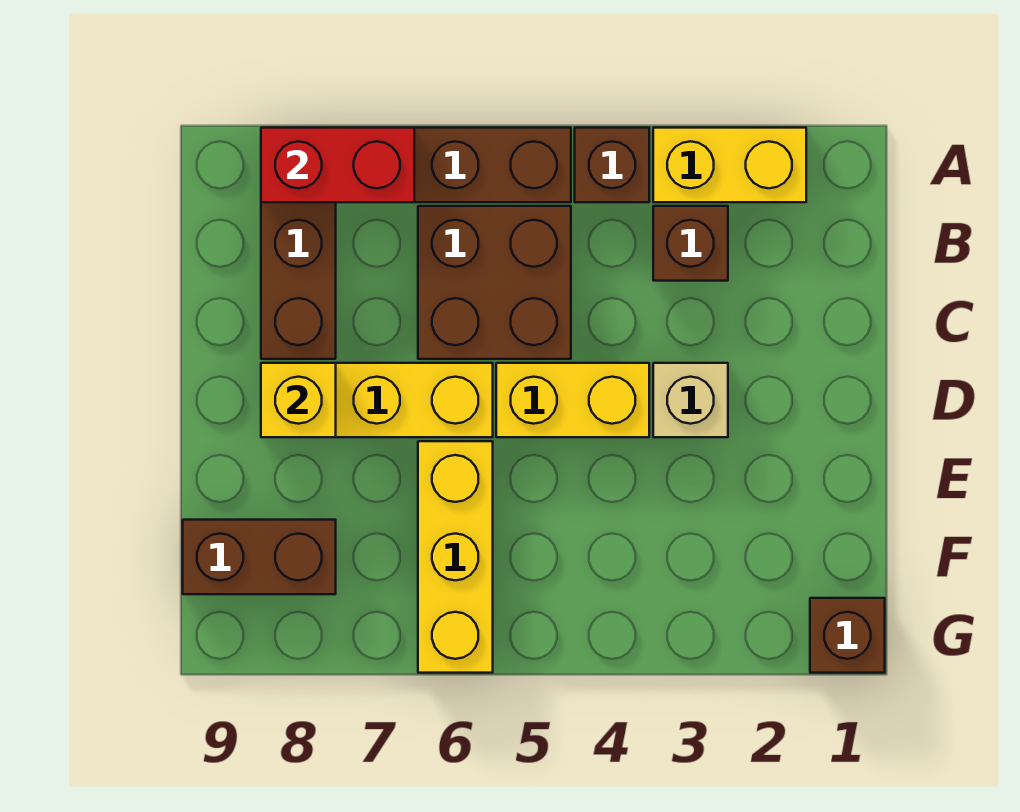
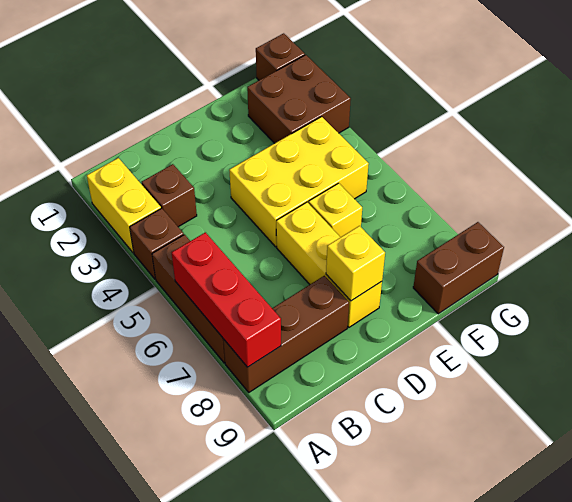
red 1x2 brick [261,128,414,202] -> red 1x3 brick [172,232,281,367]
brown 2x2 brick [418,206,571,359] -> brown 2x2 brick moved to [247,55,351,143]
tan 1x1 brick [653,363,728,437] -> none
yellow 1x2 brick [496,363,649,437] -> yellow 2x3 brick [229,117,369,247]
yellow 1x3 brick [418,441,493,673] -> yellow 1x1 brick [309,183,362,237]
brown 1x2 brick [183,520,336,594] -> brown 1x2 brick turned to [413,222,504,314]

